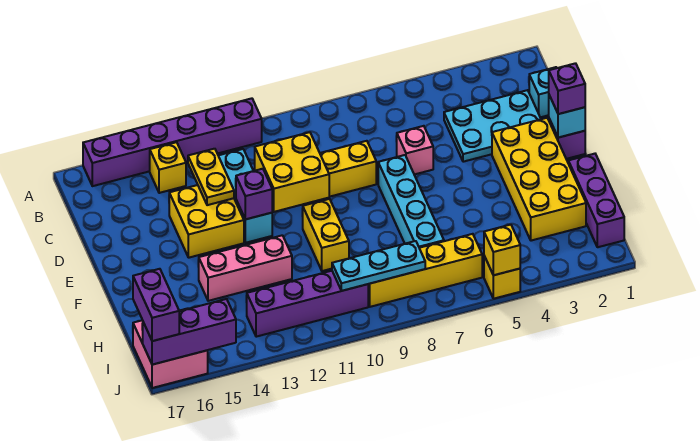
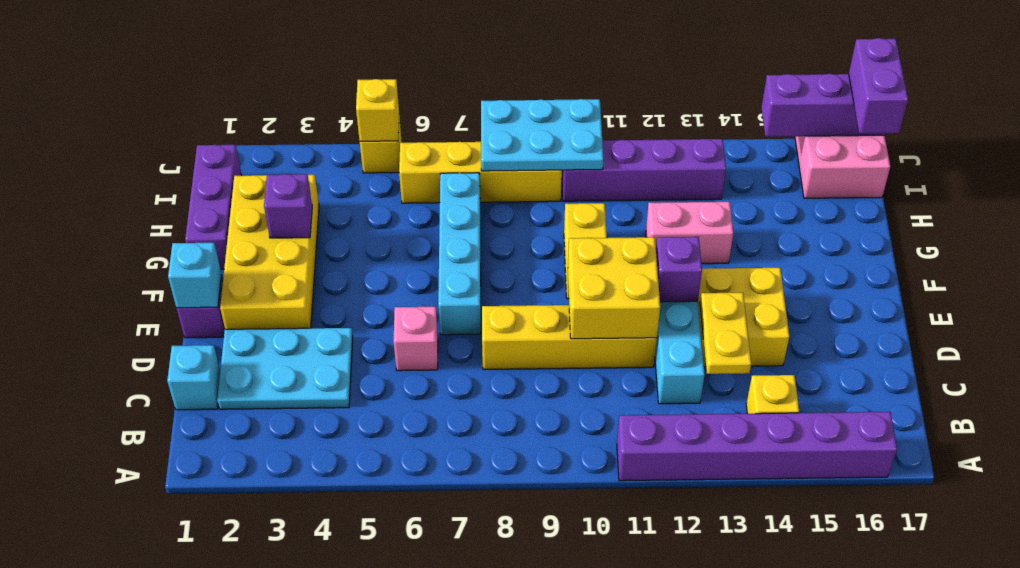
purple 1x1 brick [549,63,585,114] -> purple 1x1 brick moved to [264,174,312,238]
pink 1x3 brick [199,235,292,301] -> pink 1x2 brick [646,202,733,264]
cyan 1x3 plate [332,241,425,291] -> cyan 2x3 plate [481,99,603,171]

